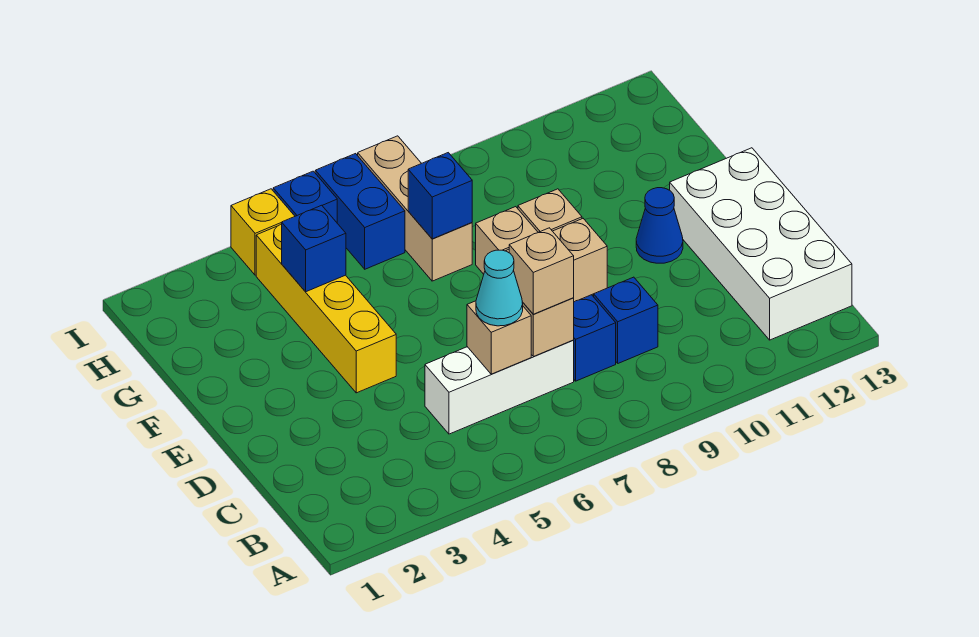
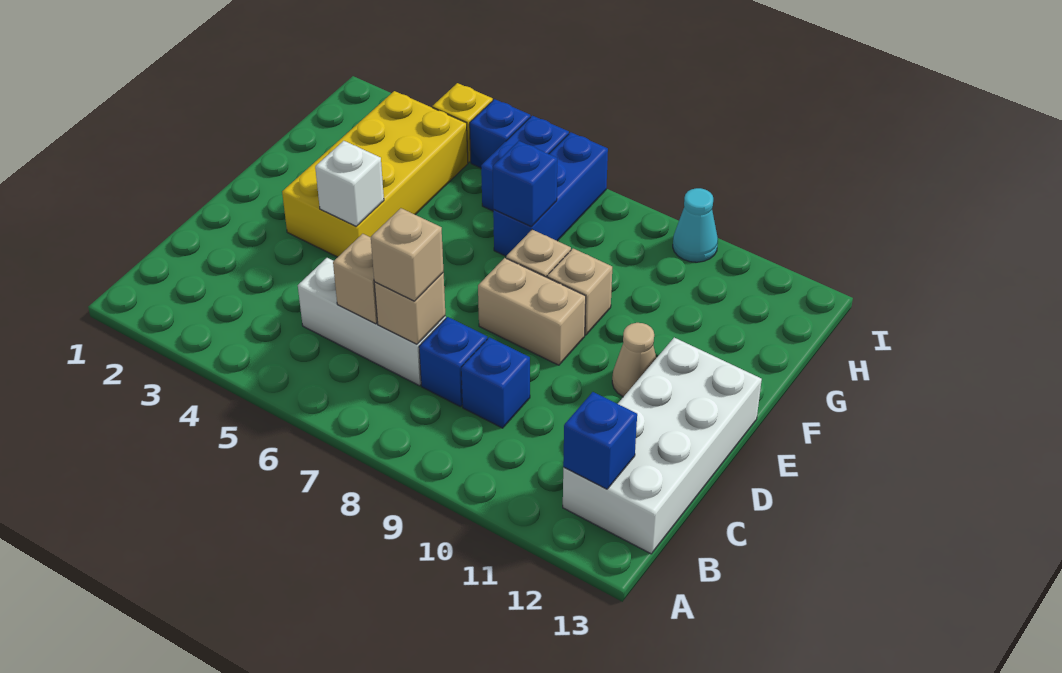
cyan 1x1 cone [476,250,523,326] -> cyan 1x1 cone moved to [673,188,718,262]
yellow 1x4 brick [256,224,396,393] -> yellow 2x4 brick [282,91,468,257]
none -> white 1x1 brick [315,141,384,226]
blue 1x1 cone [636,188,683,263] -> tan 1x1 cone [612,323,656,397]
blue 1x1 brick [282,205,346,292] -> blue 1x1 brick moved to [563,392,637,489]
tan 1x3 brick [358,136,472,281] -> blue 1x3 brick [493,132,608,256]

